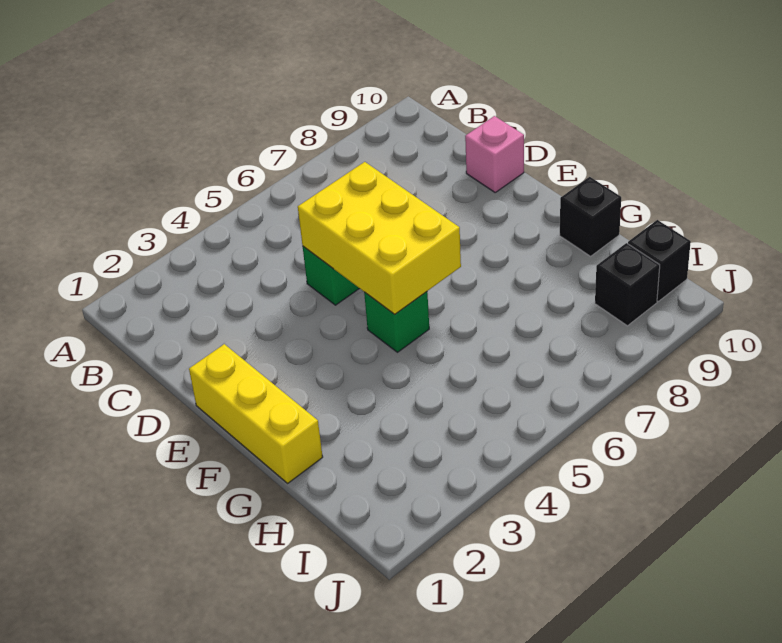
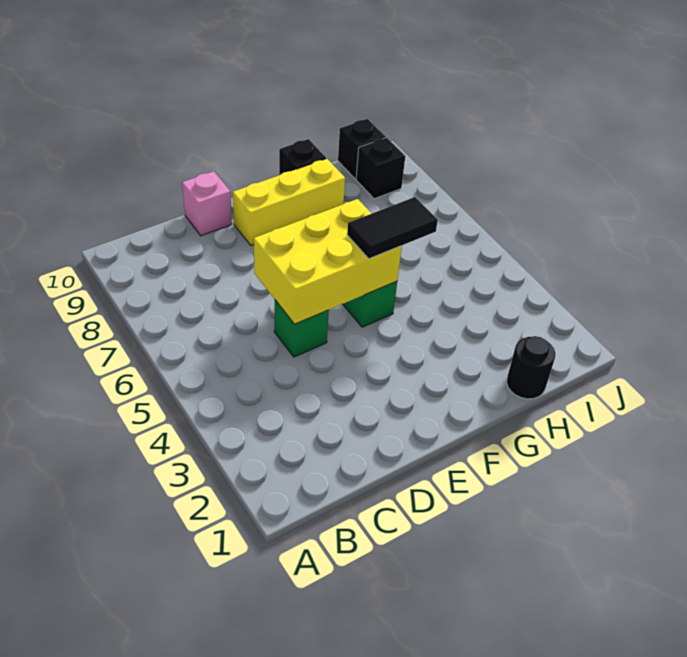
yellow 1x3 brick [189,344,323,483] -> yellow 1x3 brick moved to [233,159,345,245]
none -> black 1x2 tile [347,197,438,259]
none -> black 1x1 round brick [507,336,556,399]

